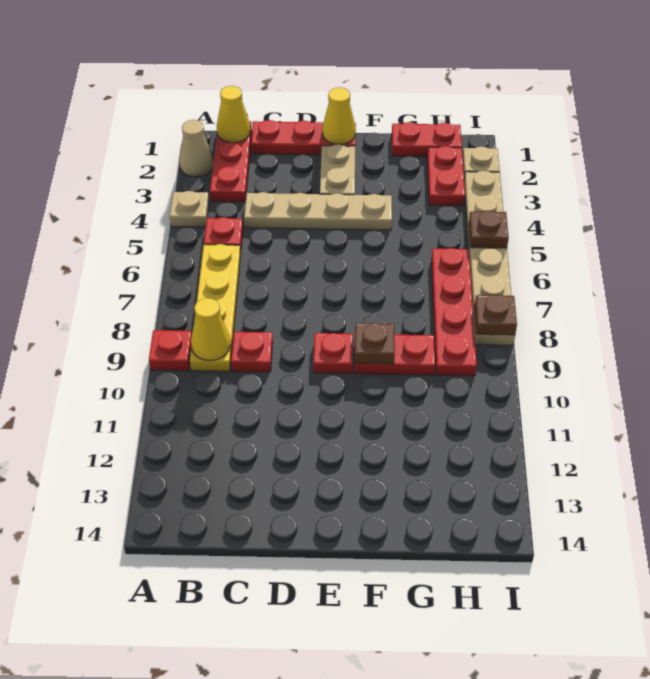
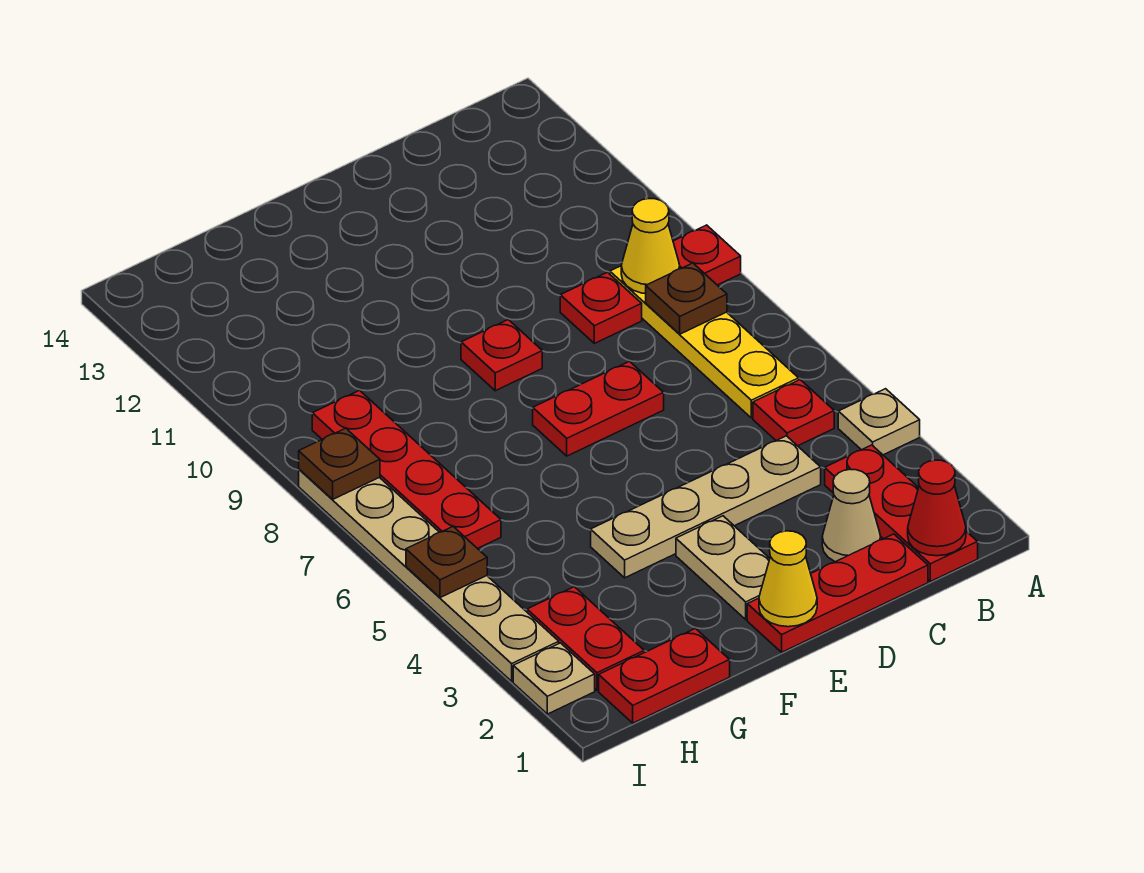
tan 1x1 cone [179,120,213,177] -> tan 1x1 cone moved to [822,469,881,562]
yellow 1x1 cone [217,86,250,143] -> red 1x1 cone [908,460,966,556]
red 1x2 plate [354,335,435,375] -> red 1x2 plate moved to [533,361,664,456]
brown 1x1 plate [355,323,395,364] -> brown 1x1 plate moved to [646,263,727,334]

